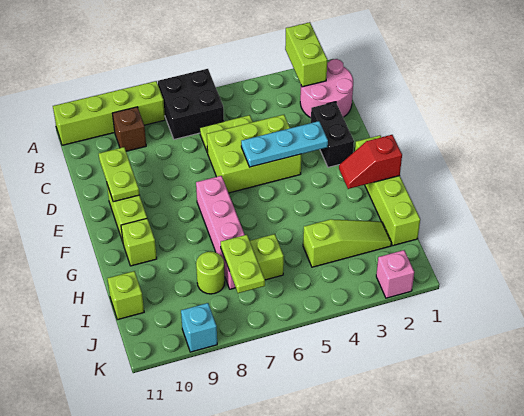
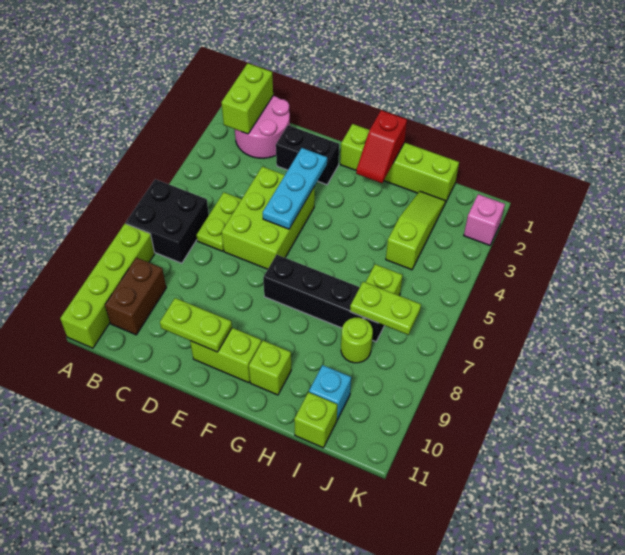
lime 1x2 brick [285,22,327,87] -> lime 1x2 brick turned to [221,63,273,134]
brown 1x1 brick [112,107,146,151] -> brown 1x2 brick [105,258,166,335]
pink 1x4 brick [196,176,245,289] -> black 1x4 brick [263,255,384,342]
cyan 1x1 brick [181,303,217,352] -> cyan 1x1 brick moved to [309,365,351,420]

